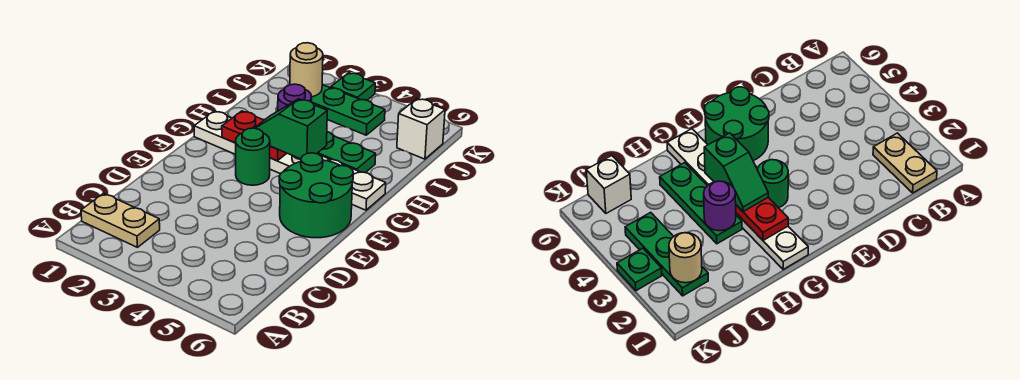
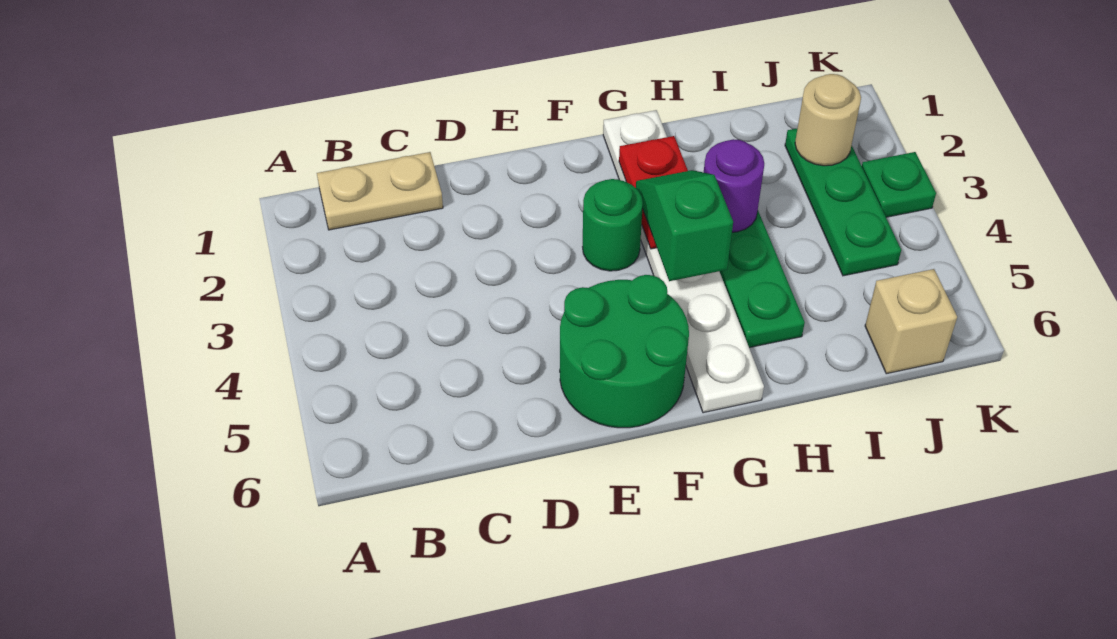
tan 1x2 plate [81,193,160,247] -> tan 1x2 plate turned to [317,152,443,230]
white 1x1 brick [397,99,445,159] -> tan 1x1 brick [865,269,957,374]

